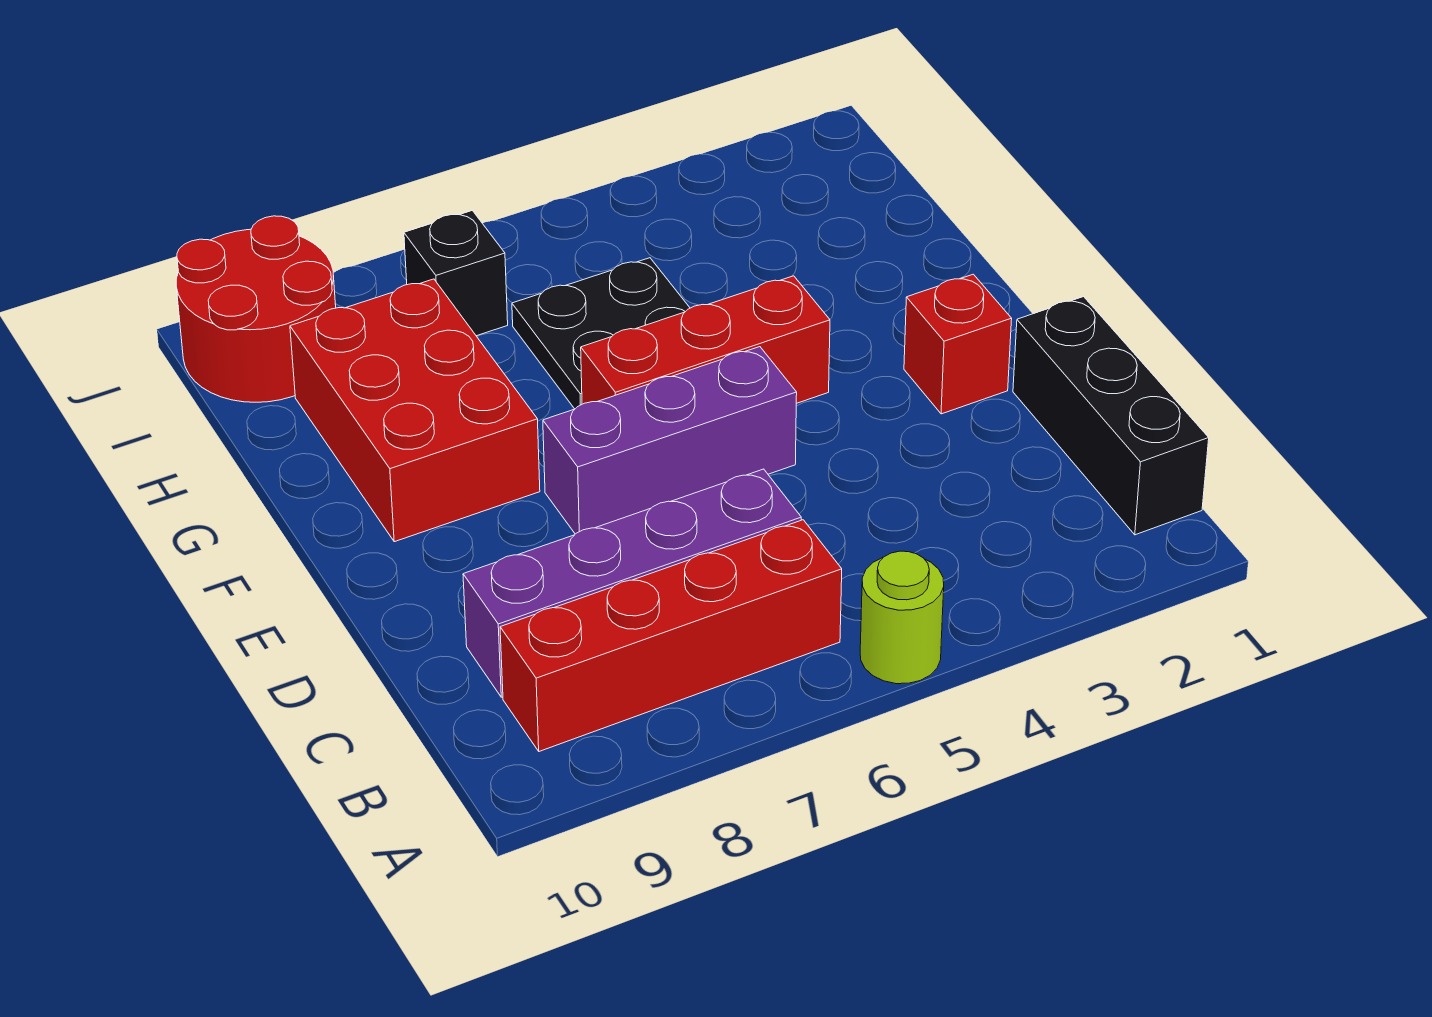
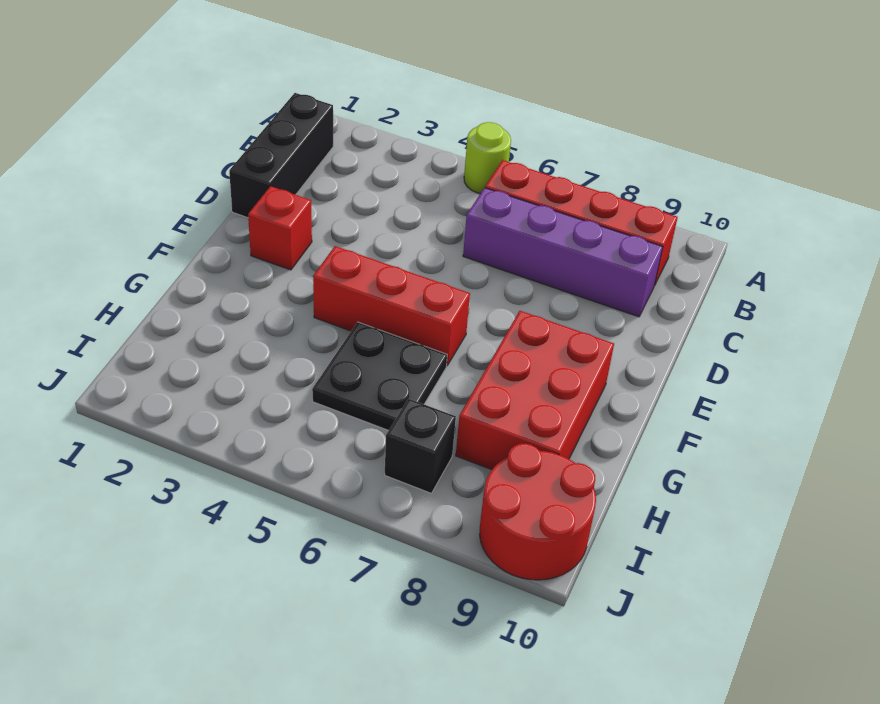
purple 1x3 brick [543,347,797,534] -> none

